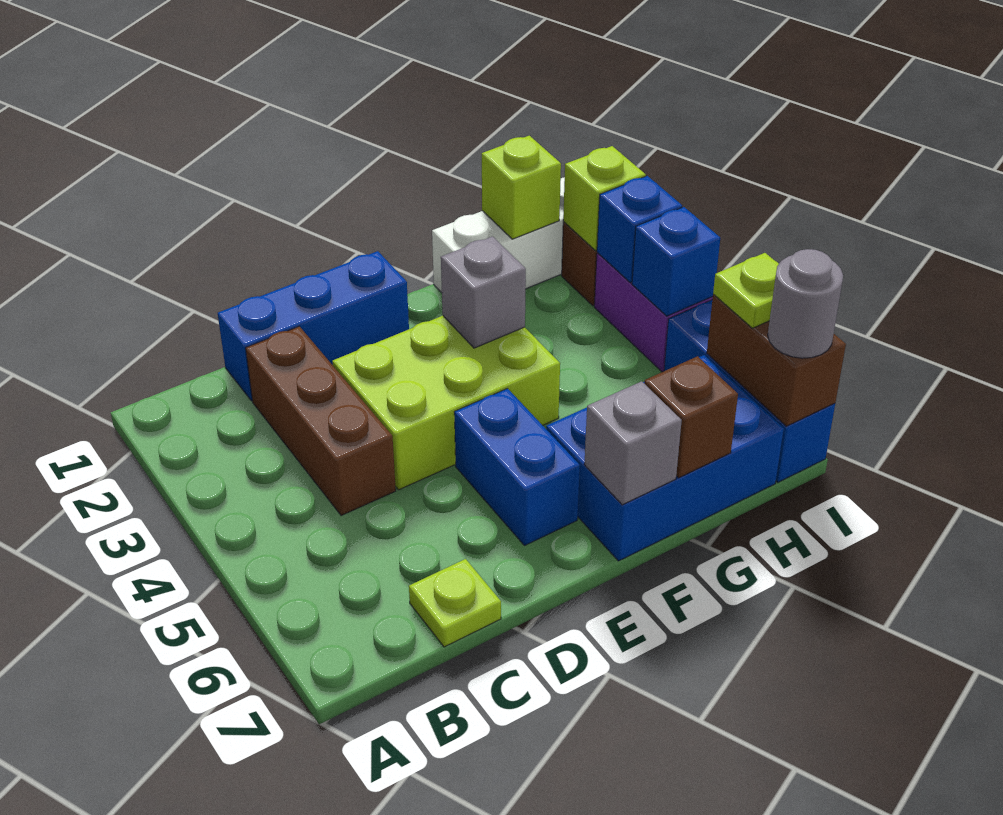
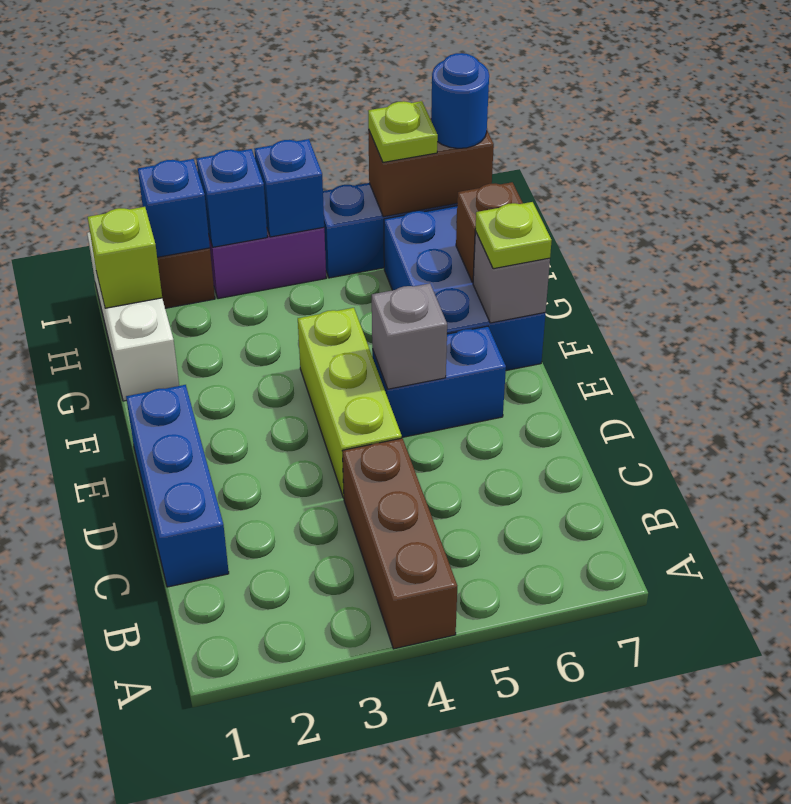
brown 1x3 brick [246,326,396,516] -> brown 1x3 brick turned to [343,438,457,649]
lime 1x1 plate [409,559,501,647] -> lime 1x1 plate moved to [475,202,552,269]
lime 2x3 brick [332,316,560,490] -> lime 1x3 brick [298,308,402,498]
grey 1x1 brick [441,237,526,348] -> grey 1x1 brick moved to [372,283,447,389]
lime 1x1 brick [563,146,646,250] -> blue 1x1 brick [138,159,210,257]
grey 1x1 round brick [768,249,843,358] -> blue 1x1 round brick [431,53,489,148]

